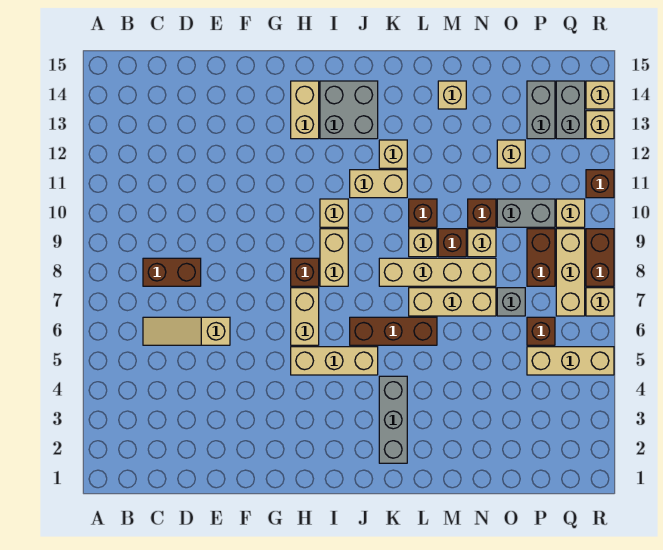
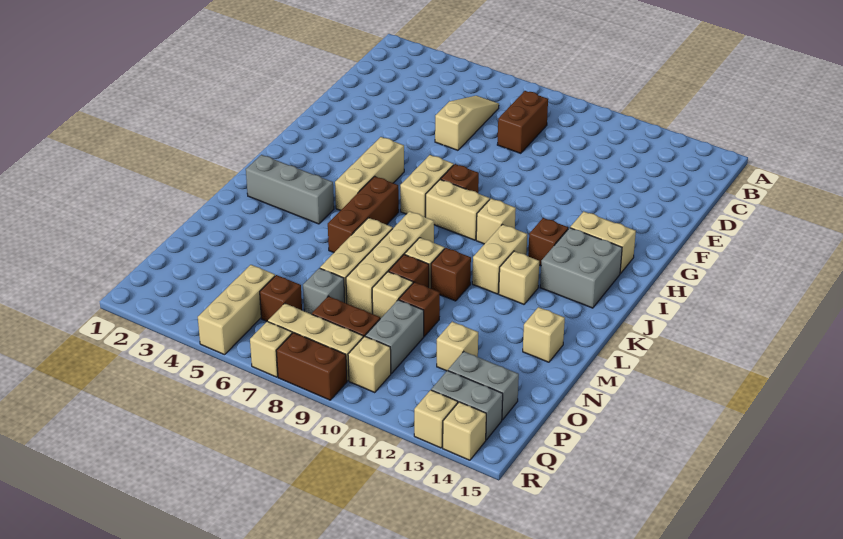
tan 1x2 brick [291,288,319,345] -> tan 1x2 brick turned to [400,155,454,217]
brown 1x1 brick [586,170,614,198] -> brown 1x1 brick moved to [528,218,568,265]

